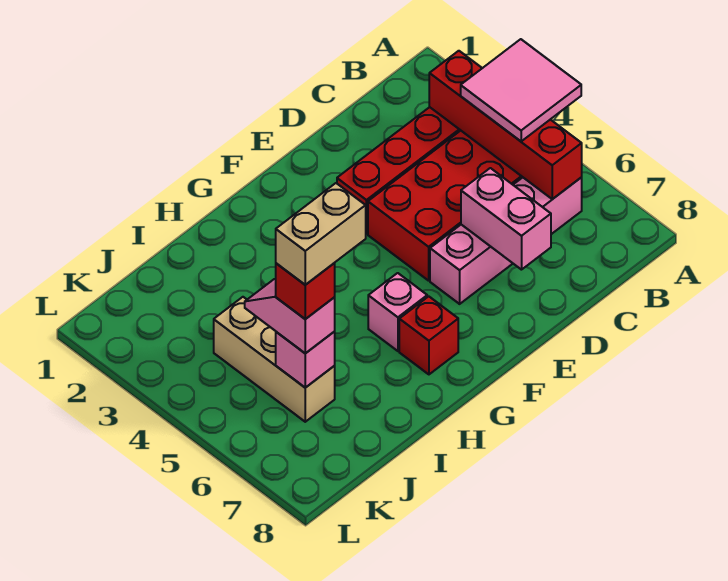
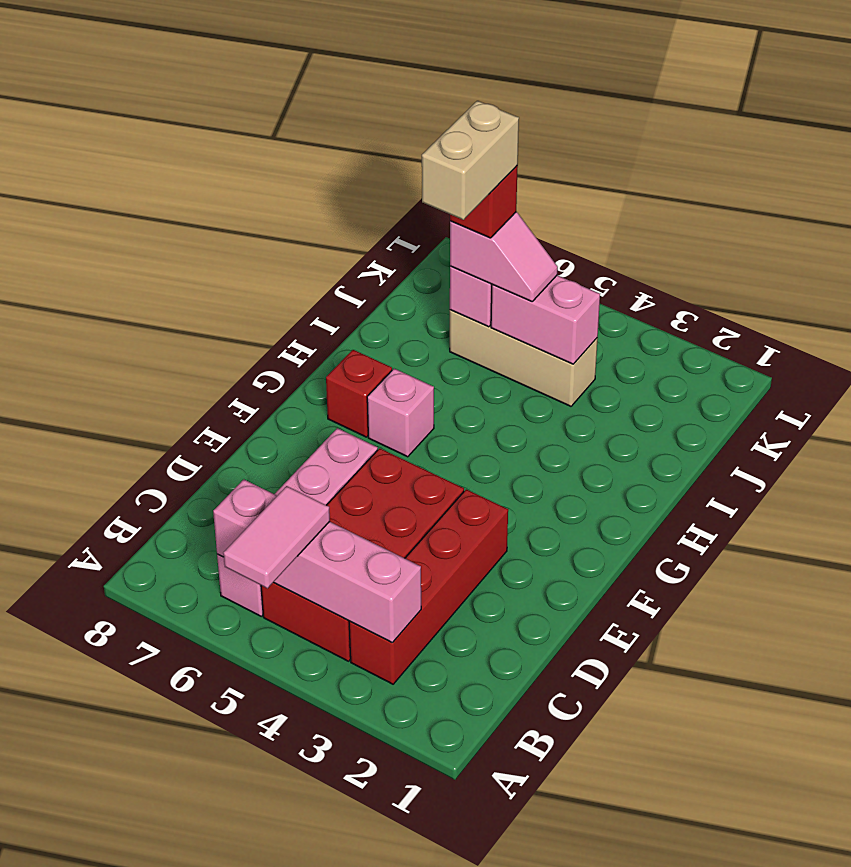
pink 2x2 tile [461,39,581,141] -> pink 1x2 tile [223,486,330,588]
red 1x4 brick [429,51,582,199] -> pink 1x4 brick [213,479,421,643]
pink 1x2 brick [461,168,551,270] -> pink 1x2 brick moved to [491,275,600,364]

